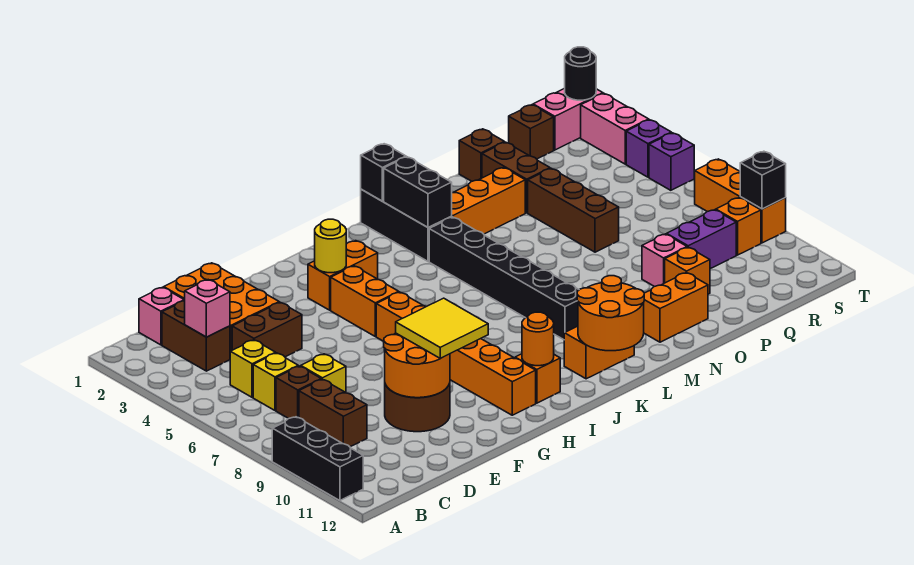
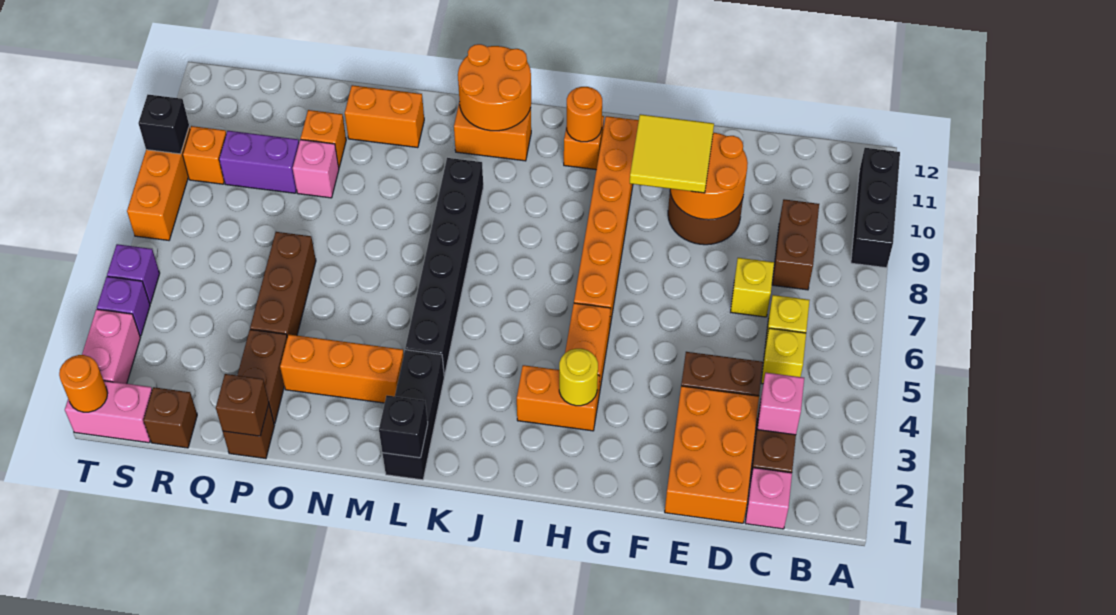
brown 1x1 brick [276,366,321,419] -> brown 1x1 brick moved to [216,374,269,436]
black 1x2 brick [384,157,452,228] -> none
black 1x1 round brick [565,47,596,100] -> orange 1x1 round brick [59,355,108,412]

